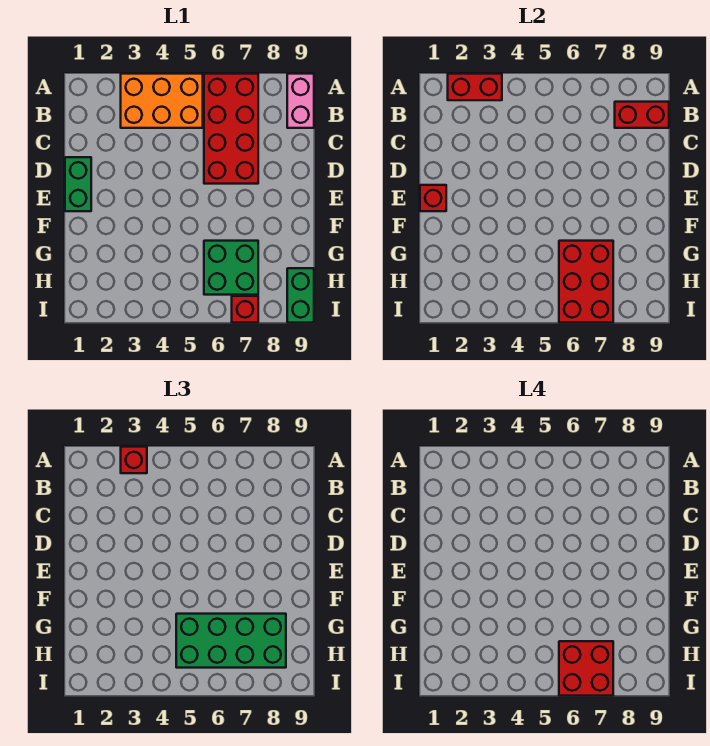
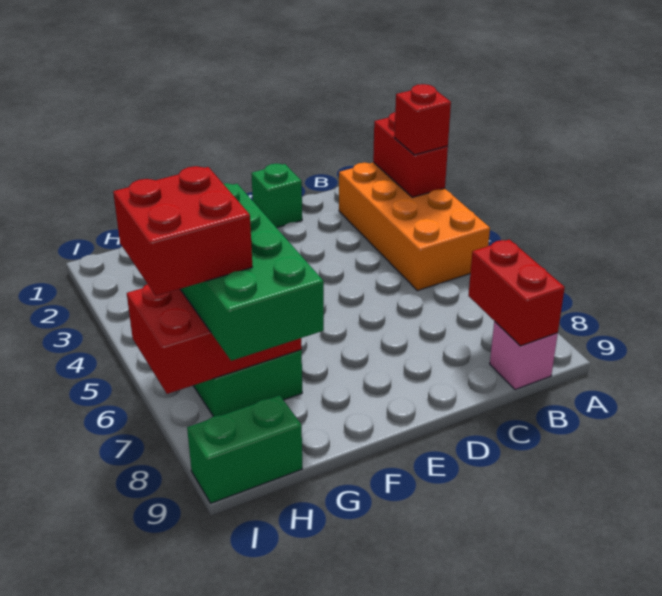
orange 2x3 brick [121,74,203,128] -> orange 2x4 brick [339,162,490,291]
red 2x4 brick [204,74,258,184] -> none
pink 1x2 brick [287,74,314,128] -> pink 1x1 brick [490,322,558,390]
green 1x2 brick [65,157,91,211] -> green 1x1 brick [251,164,302,228]
red 1x1 brick [420,185,446,211] -> none
red 1x1 brick [232,296,258,323] -> none

